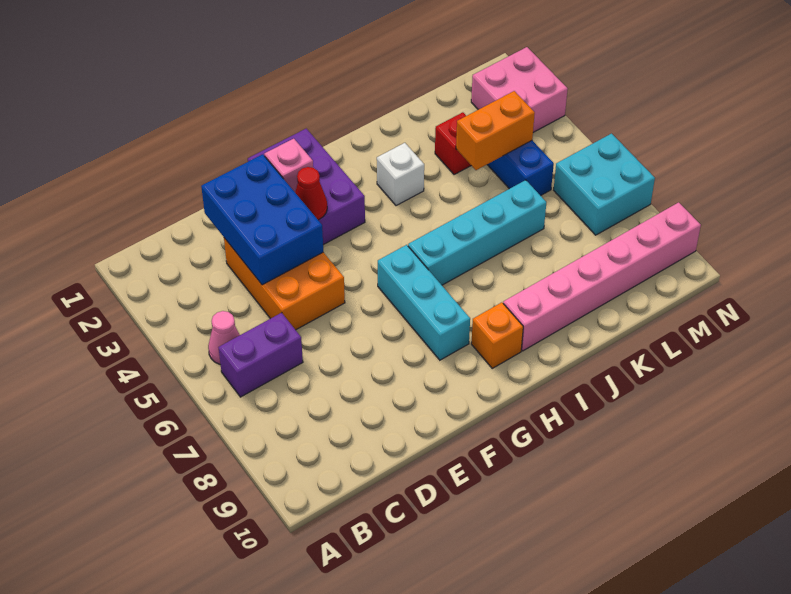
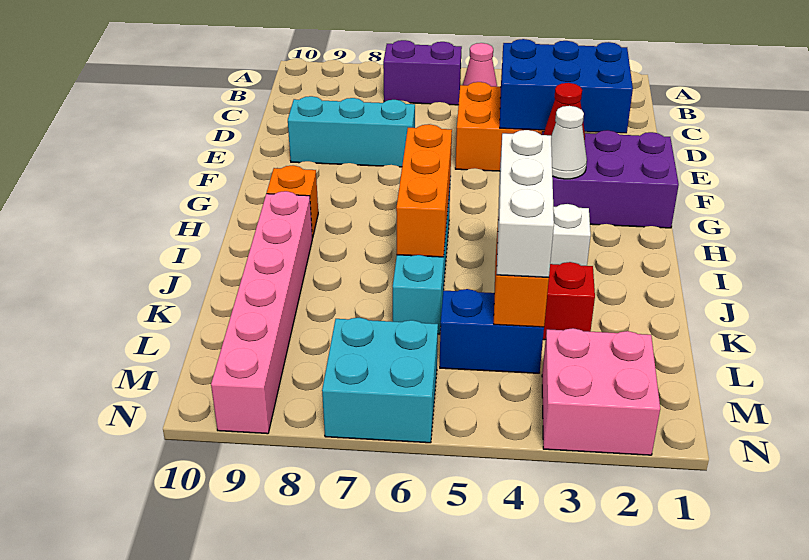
purple 1x2 brick [219,313,303,397] -> purple 1x2 brick turned to [383,40,462,105]
pink 1x1 brick [264,139,313,192] -> none
none -> white 1x1 cone [551,106,587,179]
cyan 1x3 brick [378,245,470,360] -> cyan 1x3 brick moved to [288,96,415,167]
none -> orange 1x3 brick [396,124,452,257]
none -> white 1x3 brick [497,130,554,277]

